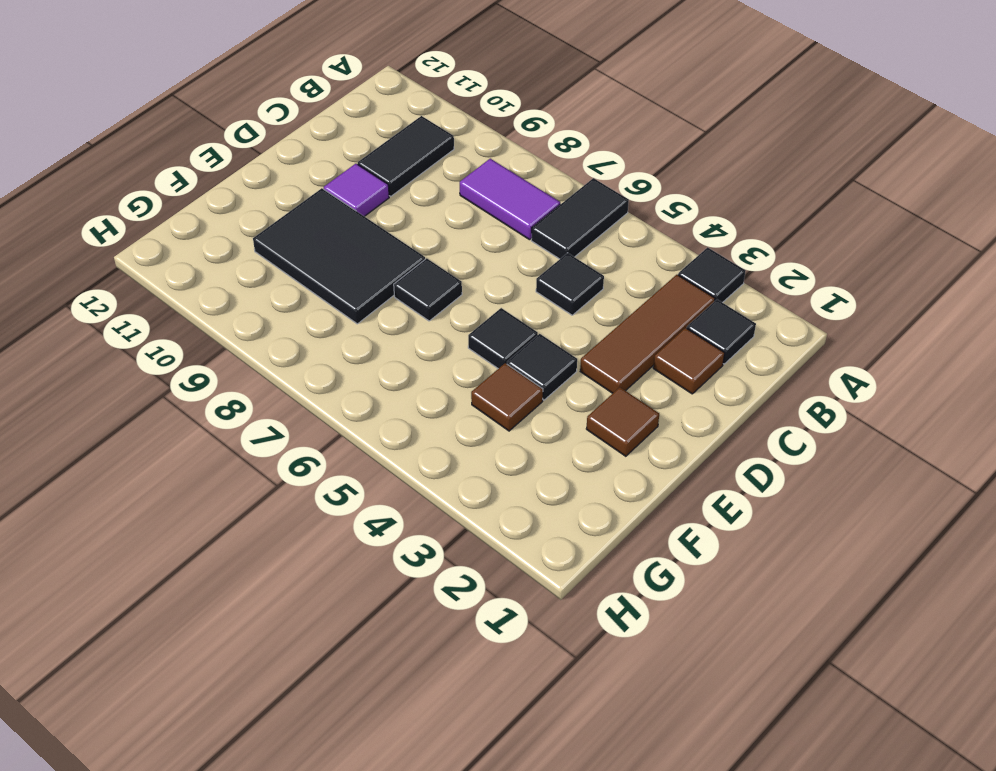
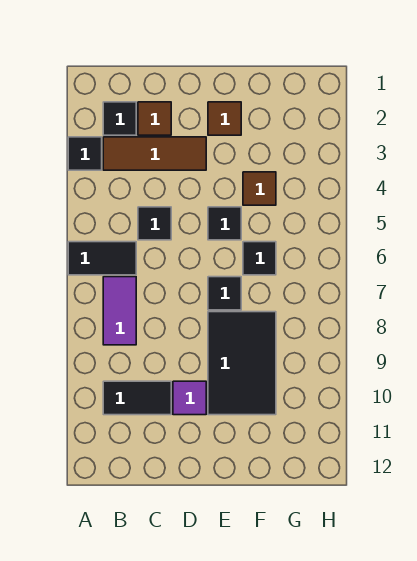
black 1x1 tile [507,334,577,400] -> black 1x1 tile moved to [243,242,276,275]

